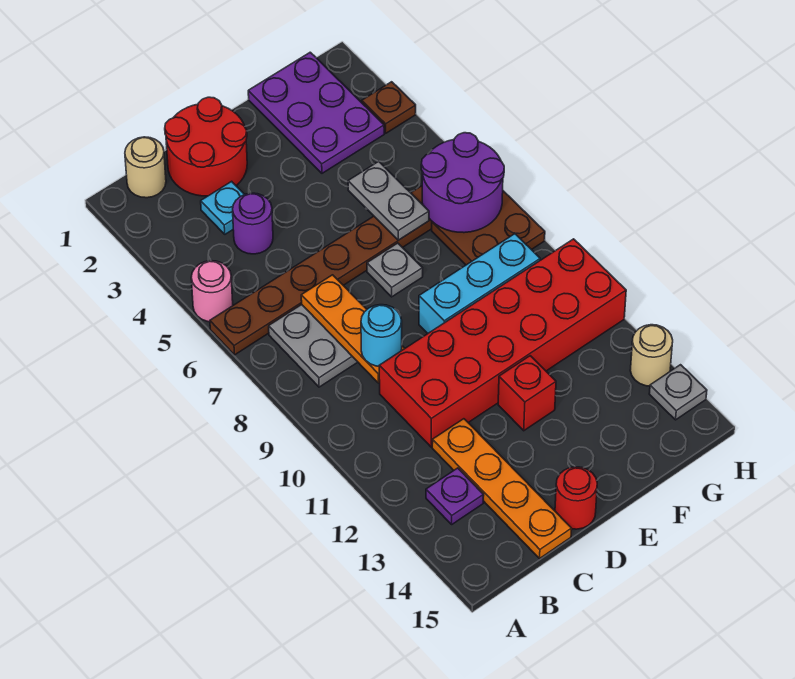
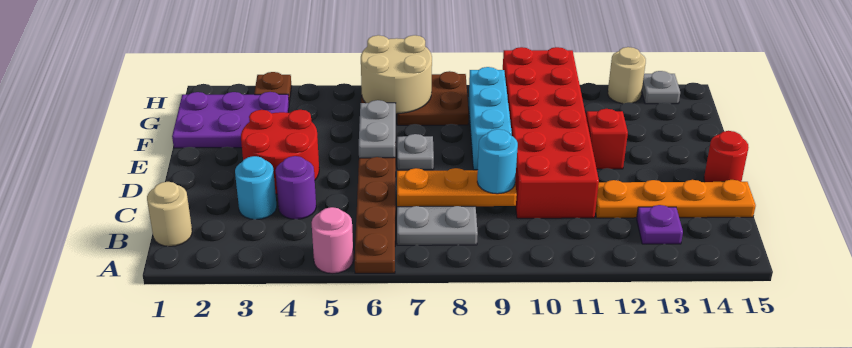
red 2x2 round brick [165,97,247,196] -> red 2x2 round brick moved to [241,110,319,194]
cyan 1x1 plate [201,181,245,234] -> cyan 1x1 round brick [235,156,277,220]
grey 1x2 plate [348,161,429,240] -> grey 1x2 plate turned to [359,100,396,158]
purple 2x2 round brick [421,133,504,233] -> tan 2x2 round brick [361,35,432,114]

